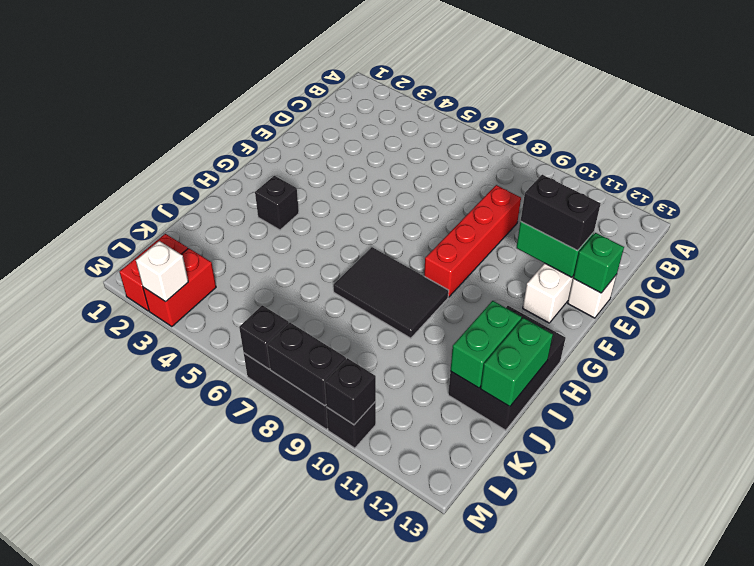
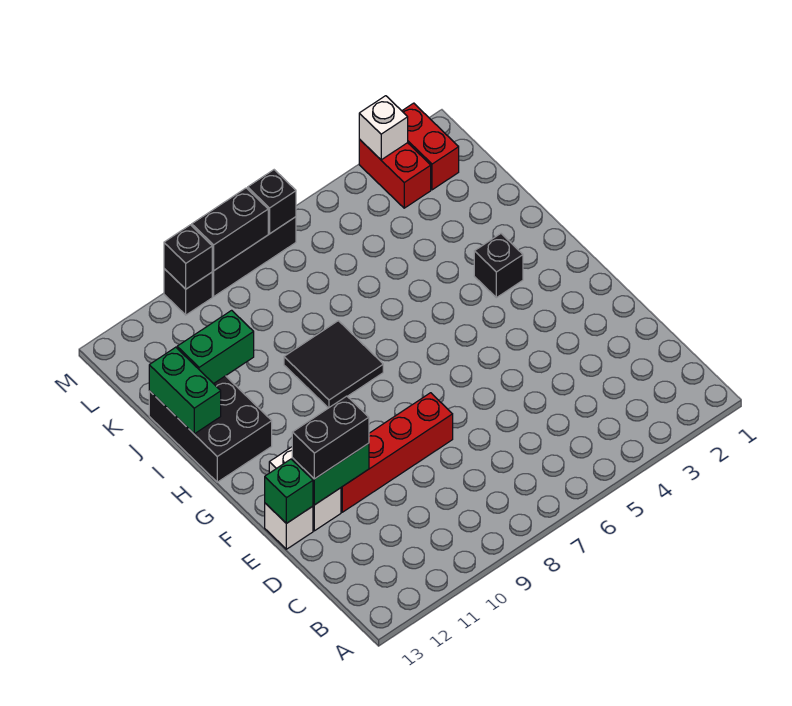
red 1x4 brick [424,185,521,297] -> red 1x4 brick turned to [341,393,453,512]
black 2x3 tile [333,247,449,338] -> black 2x2 tile [284,321,383,408]
green 1x2 brick [451,301,522,388] -> green 1x2 brick turned to [177,310,254,384]

